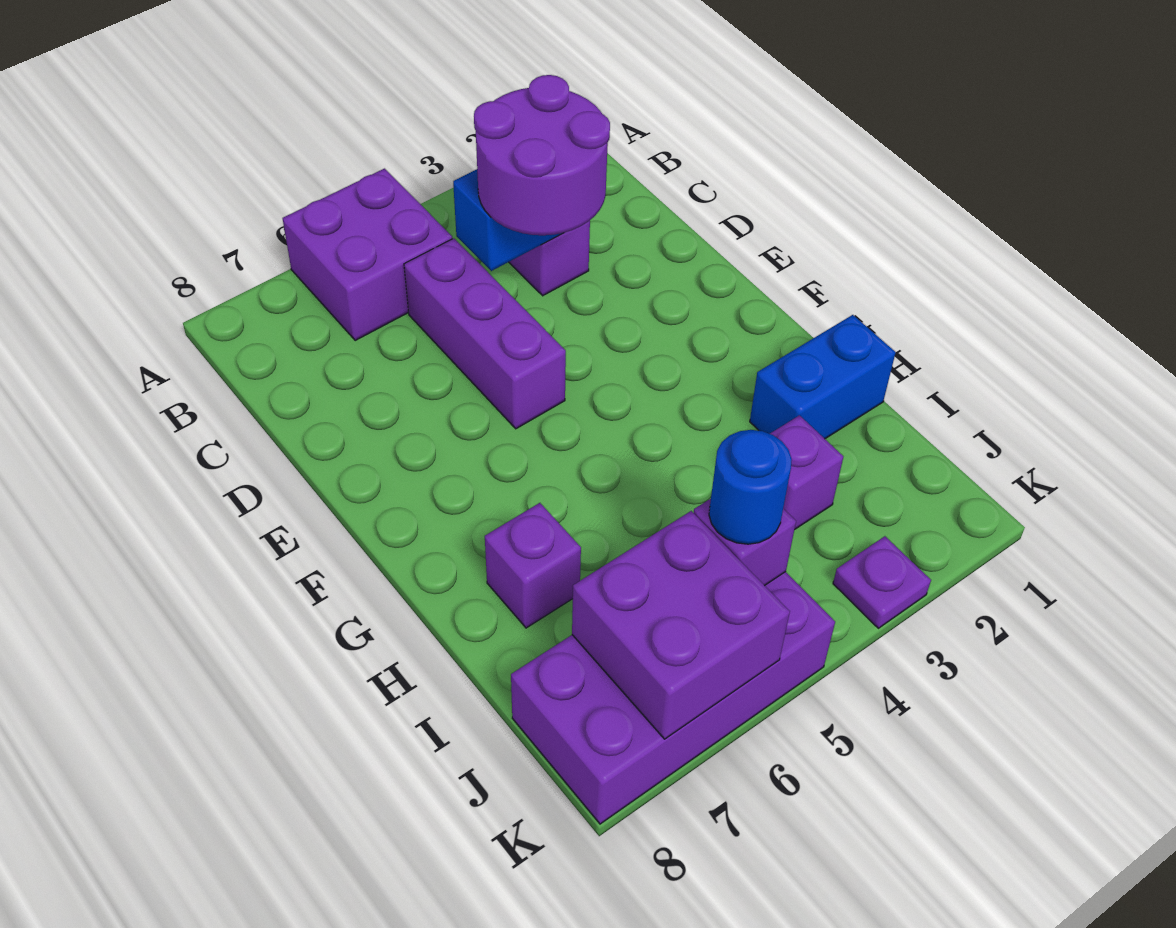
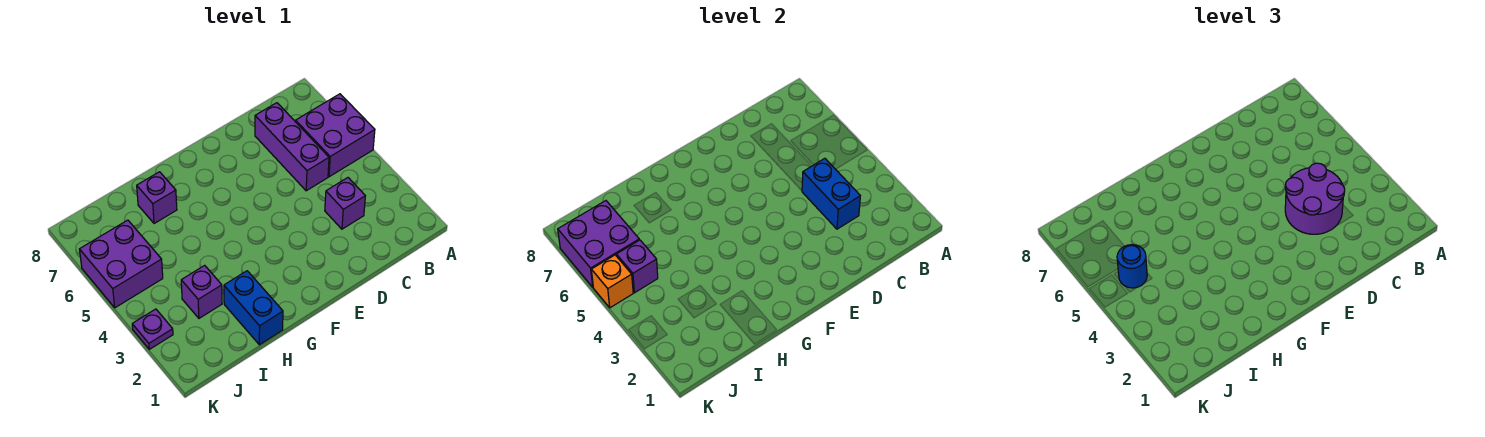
purple 1x3 brick [404,238,566,429] -> purple 1x3 brick turned to [255,103,329,191]
purple 2x4 brick [511,572,835,824] -> purple 2x2 brick [79,220,163,308]
none -> orange 1x1 brick [591,255,633,308]

